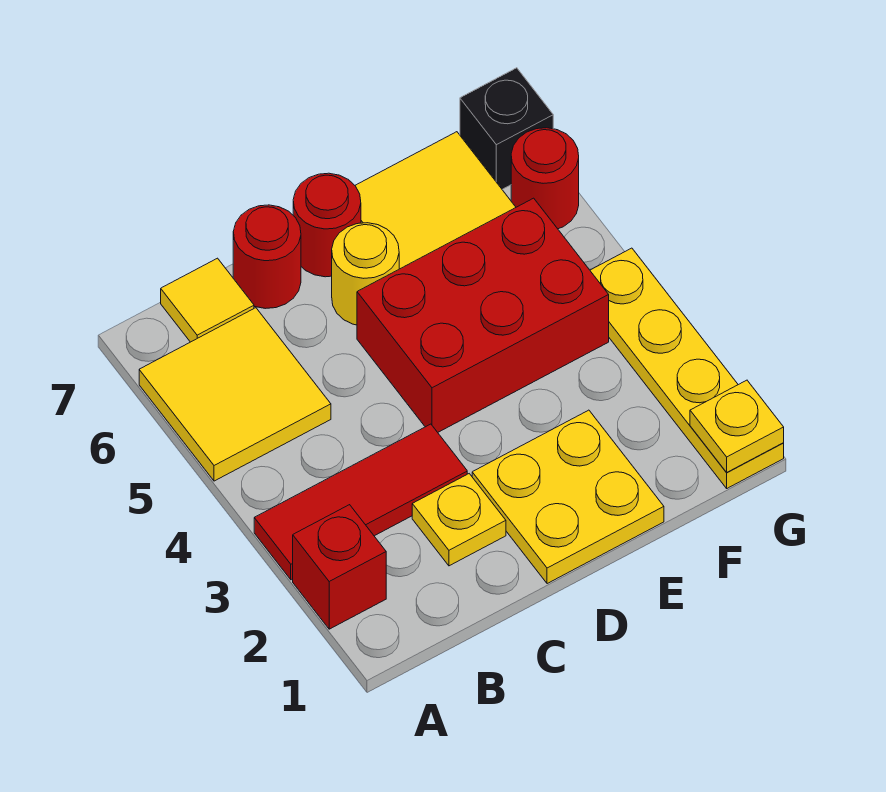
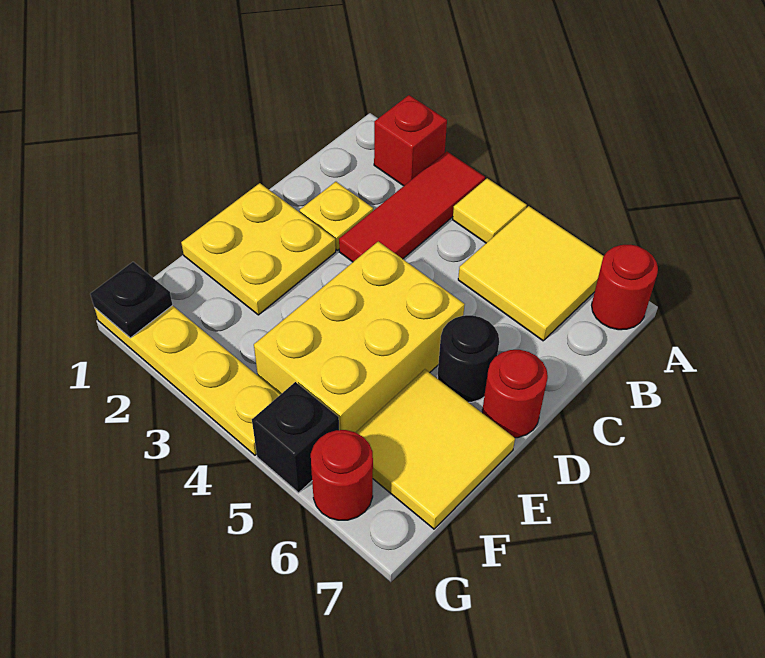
yellow 1x1 tile [161,258,254,342] -> yellow 1x1 tile moved to [453,178,527,243]
red 1x1 round brick [233,205,301,309] -> red 1x1 round brick moved to [592,245,658,330]
red 2x3 brick [357,198,609,432] -> yellow 2x3 brick [254,241,465,432]
yellow 1x1 round brick [332,223,399,325] -> black 1x1 round brick [437,315,499,402]
yellow 1x1 plate [690,380,784,472] -> black 1x1 plate [90,262,173,338]
black 1x1 brick [460,68,553,189] -> black 1x1 brick moved to [252,382,339,493]

